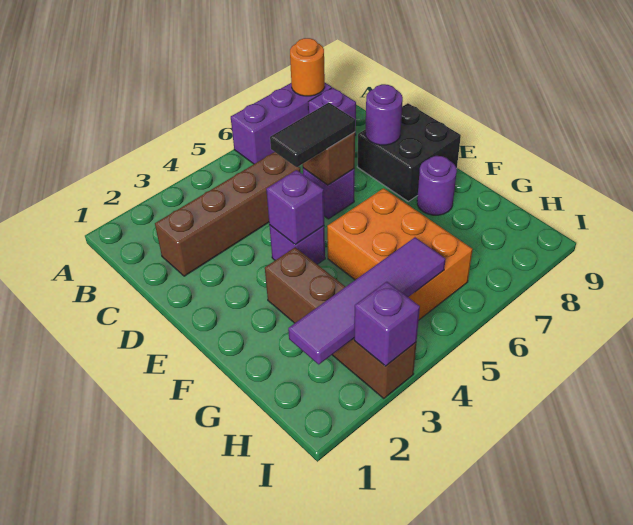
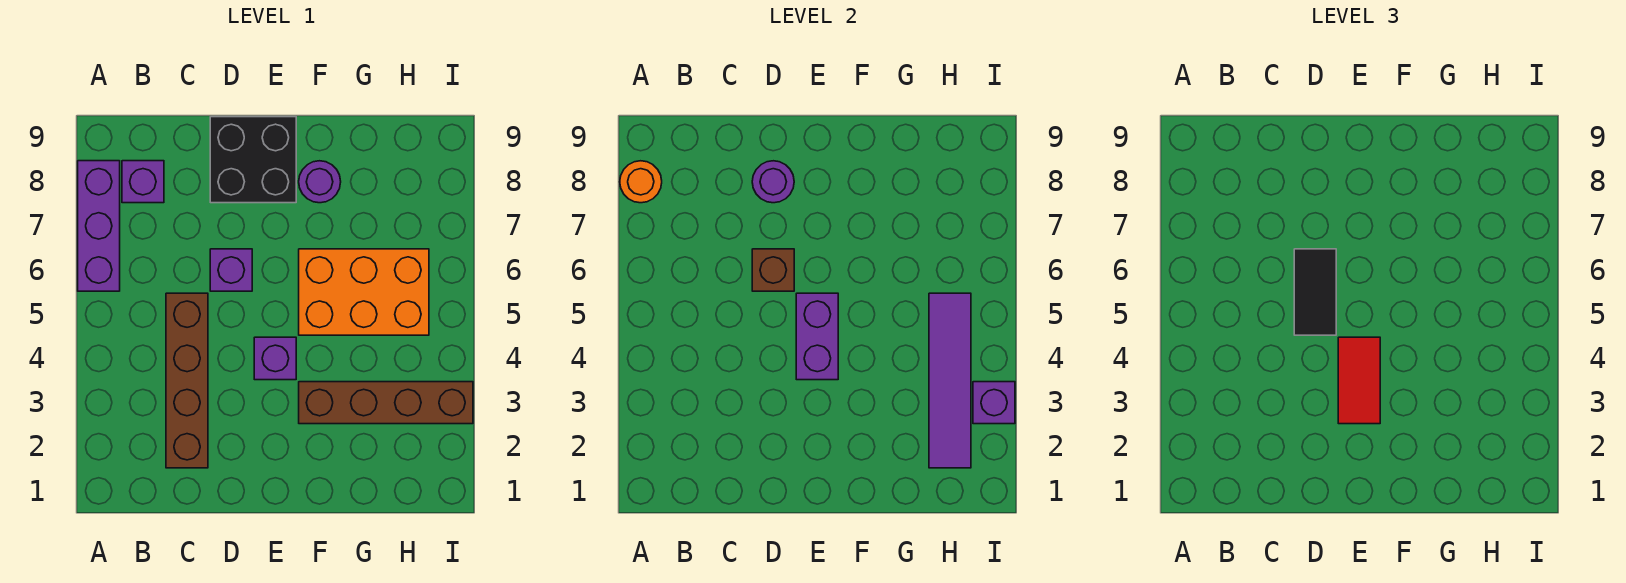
none -> red 1x2 tile [1338,337,1380,424]
purple 1x1 brick [266,170,324,245] -> purple 1x2 brick [796,293,838,380]

